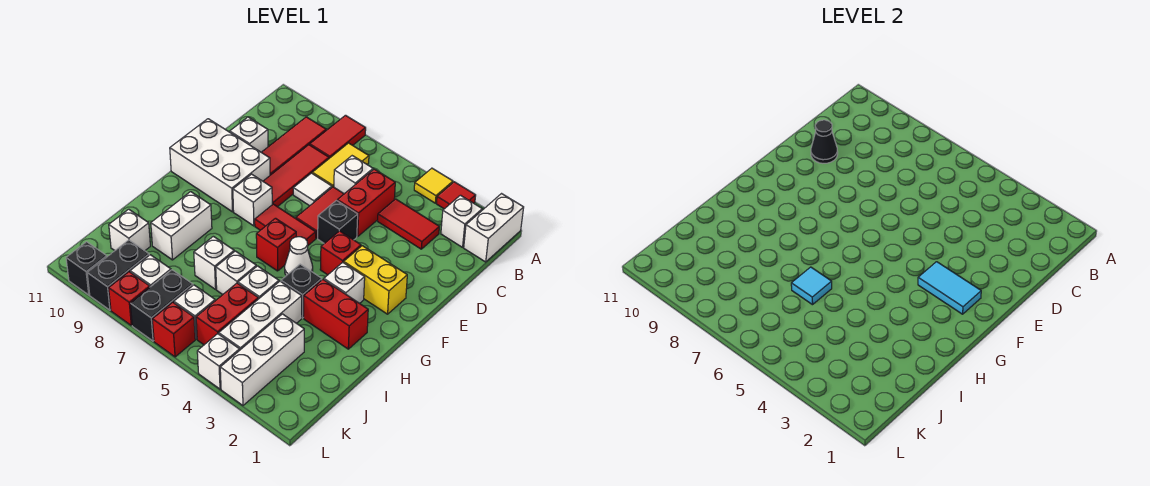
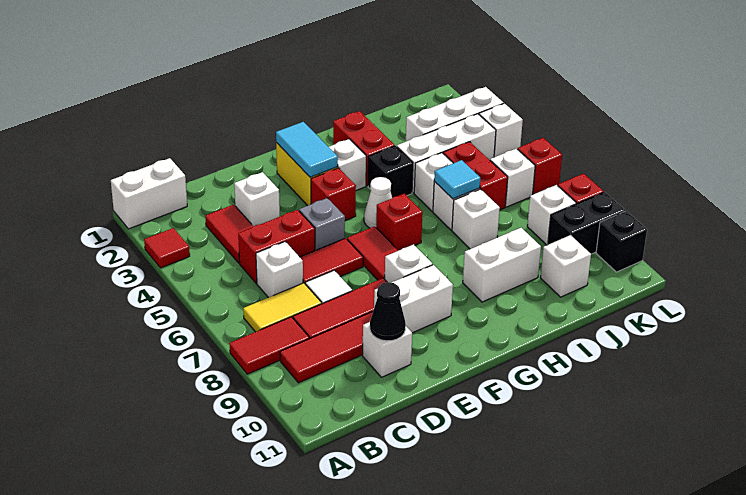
yellow 1x1 tile [414,168,453,203] -> none
white 1x1 brick [441,195,482,247] -> white 1x1 brick moved to [234,172,280,226]
black 1x1 brick [318,201,358,244] -> grey 1x1 brick [299,198,345,250]
white 2x3 brick [170,119,270,212] -> white 1x2 brick [374,265,453,333]
red 1x2 brick [196,283,258,345] -> red 1x2 brick turned to [443,142,508,210]
black 1x2 brick [130,270,193,341] -> none

